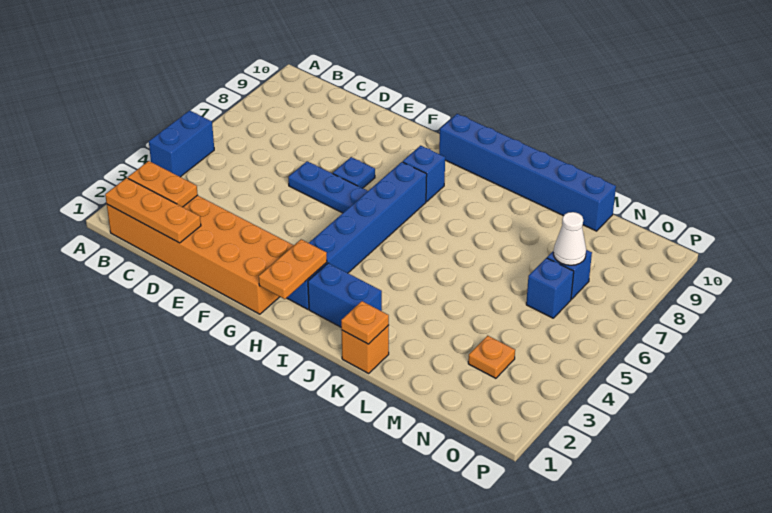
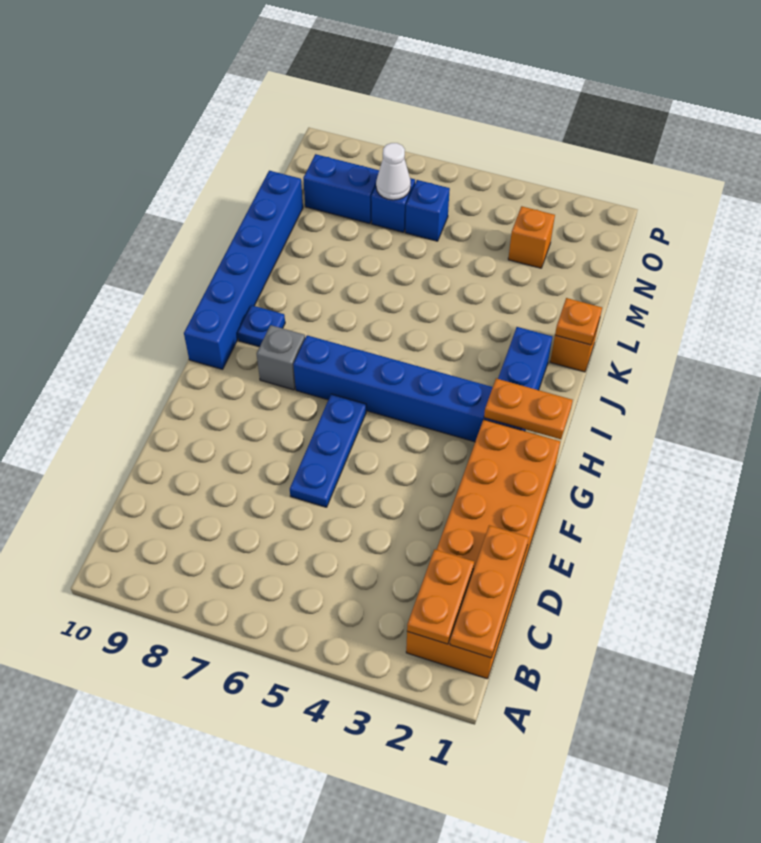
blue 1x2 brick [149,111,214,177] -> blue 1x2 brick moved to [303,154,379,224]
blue 1x1 plate [333,157,375,188] -> blue 1x1 plate moved to [238,305,285,347]
blue 1x1 brick [403,146,445,202] -> grey 1x1 brick [257,325,305,390]
orange 1x1 plate [468,336,515,378] -> orange 1x1 brick [508,206,555,268]

